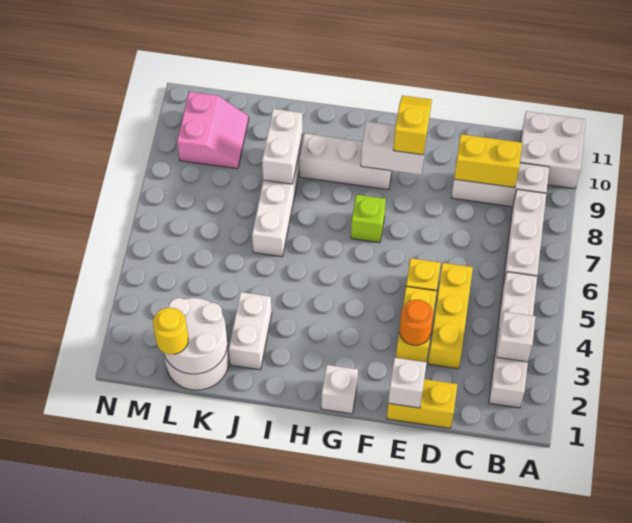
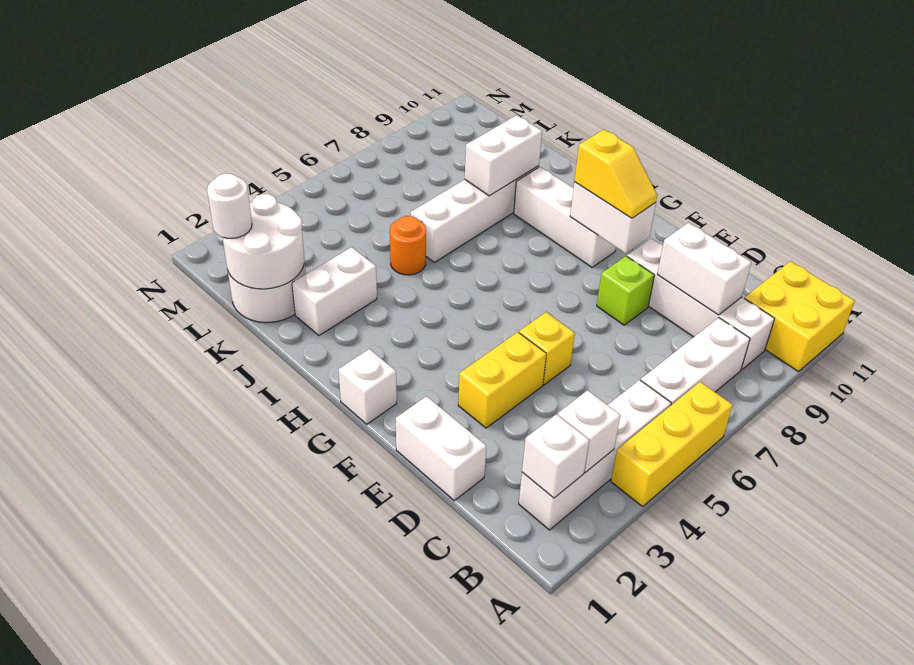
white 2x2 brick [520,111,586,189] -> yellow 2x2 brick [744,261,855,372]
white 1x3 brick [451,163,549,207] -> white 1x4 brick [627,239,775,370]
yellow 1x2 brick [454,134,522,188] -> white 1x2 brick [657,223,751,315]
yellow 1x2 brick [387,379,457,428] -> white 1x2 brick [396,396,486,501]
yellow 1x3 brick [428,263,473,369] -> yellow 1x3 brick moved to [611,382,733,507]
white 1x1 brick [388,358,427,408] -> white 1x1 brick moved to [522,414,589,498]
orange 1x1 round brick [400,300,433,345] -> orange 1x1 round brick moved to [390,216,426,275]
yellow 1x2 slope [394,96,432,155] -> yellow 1x2 slope turned to [574,130,657,218]
lime 1x1 brick [351,195,386,243] -> lime 1x1 brick moved to [597,256,654,325]
yellow 1x1 round brick [153,308,188,354] -> white 1x1 round brick [207,173,252,238]
pink 2x2 slope [177,92,249,169] -> none

